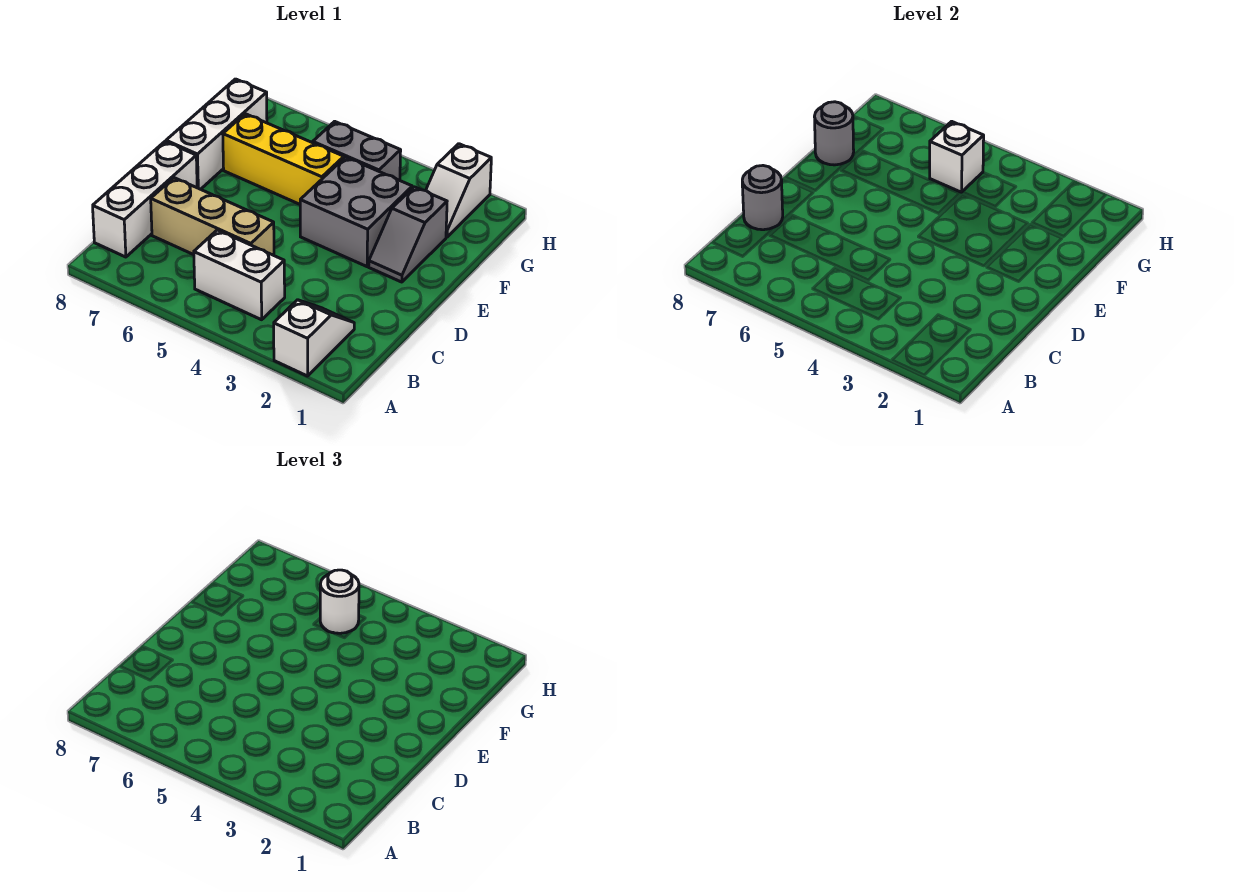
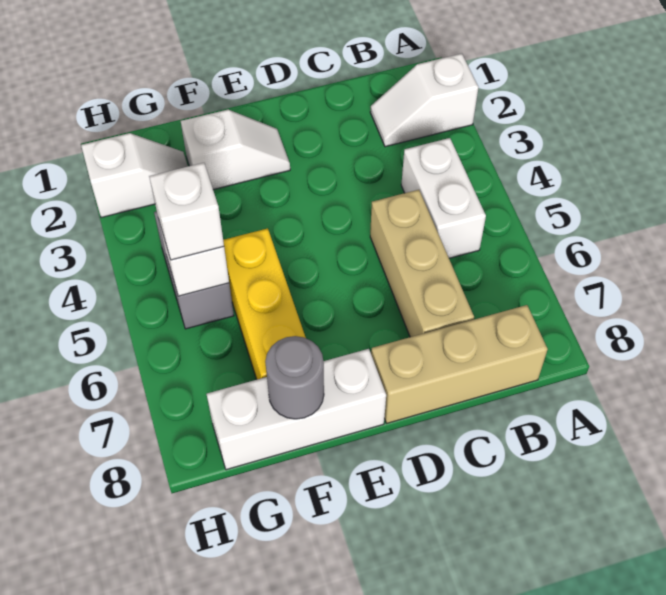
white 1x3 brick [93,142,197,257] -> tan 1x3 brick [371,305,548,423]
grey 1x1 round brick [742,166,783,230] -> none
grey 1x2 slope [369,187,447,282] -> white 1x2 slope [181,110,290,190]
grey 2x2 brick [300,157,412,267] -> none
white 1x1 round brick [320,570,359,633] -> white 1x1 brick [149,163,224,260]

